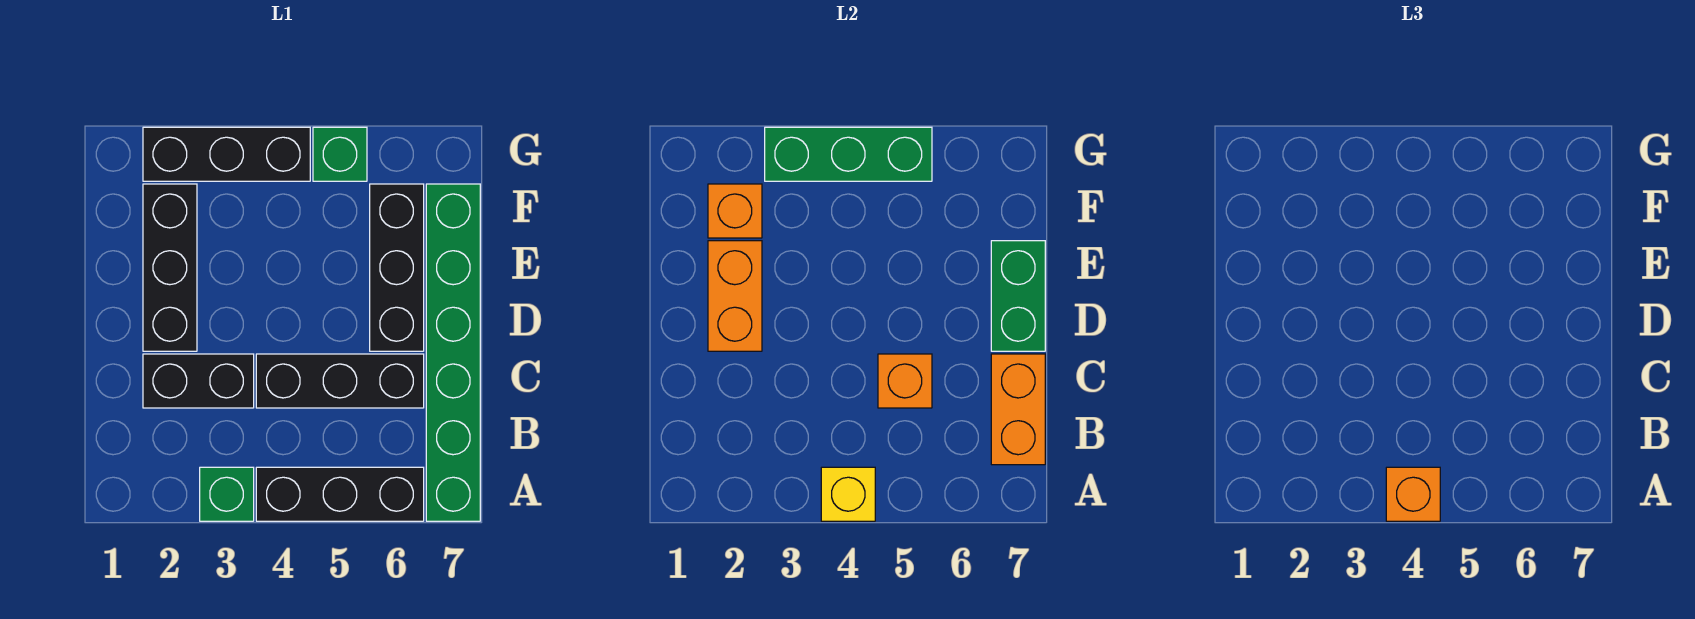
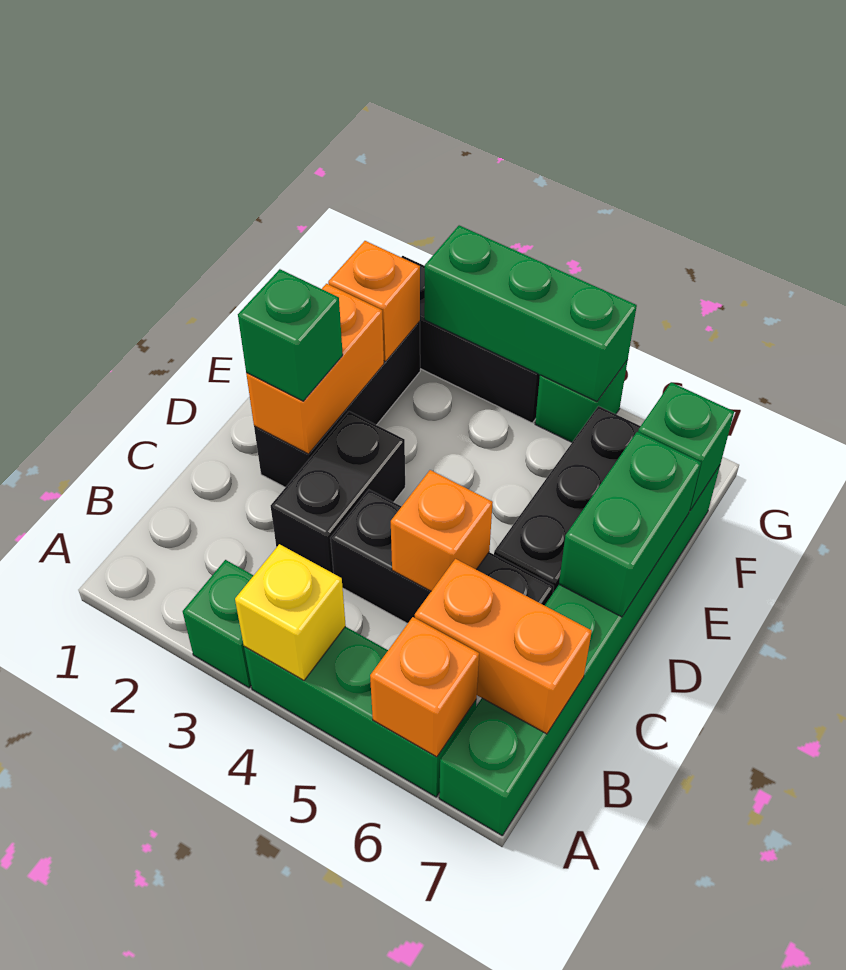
black 1x3 brick [256,467,424,521] -> green 1x3 brick [244,627,476,797]
orange 1x1 brick [1386,467,1440,521] -> orange 1x1 brick moved to [370,617,479,757]
orange 1x2 brick [991,354,1045,465] -> orange 1x2 brick turned to [415,559,592,734]
black 1x2 brick [143,354,254,408] -> black 1x2 brick turned to [271,411,405,573]
none -> green 1x1 brick [238,269,343,401]
none -> green 1x1 brick [638,382,734,510]

